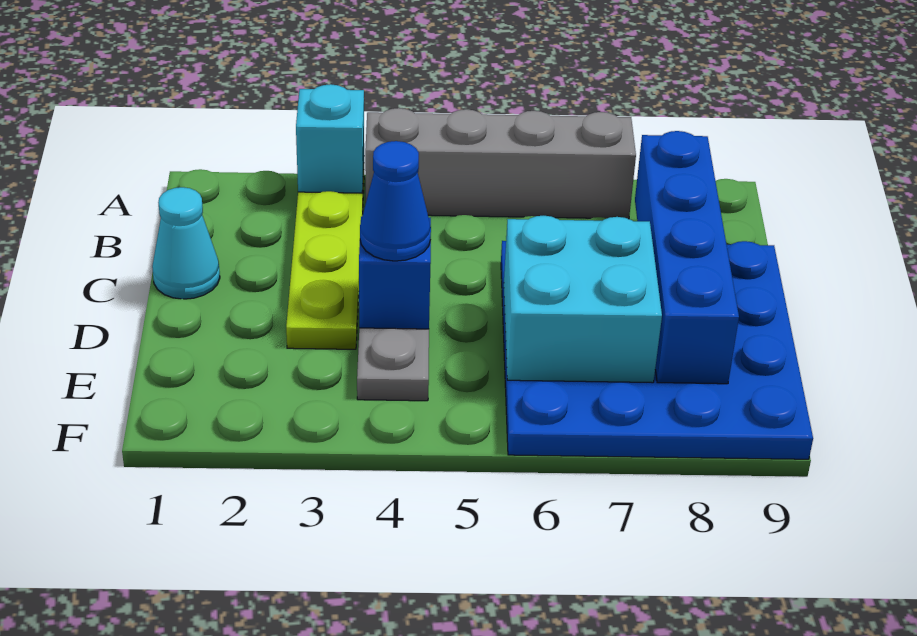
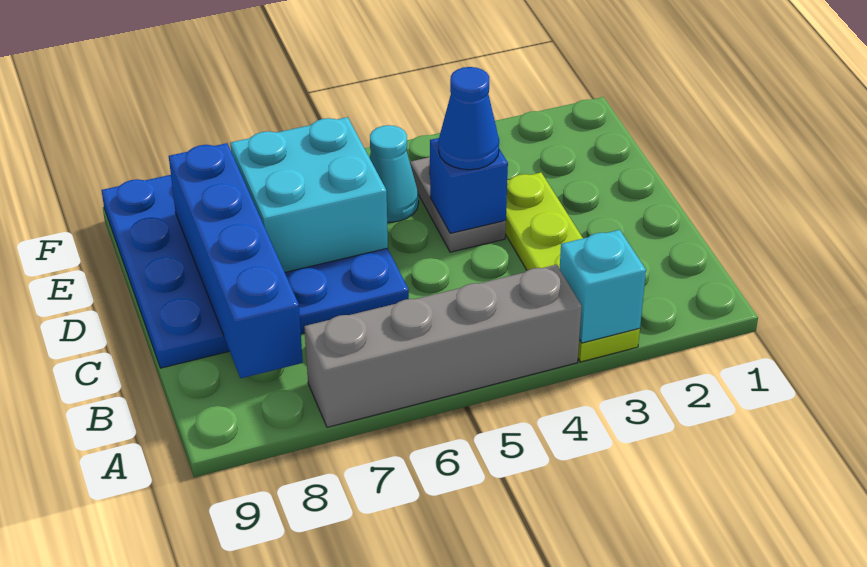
cyan 1x1 cone [152,187,220,299] -> cyan 1x1 cone moved to [369,125,419,222]

